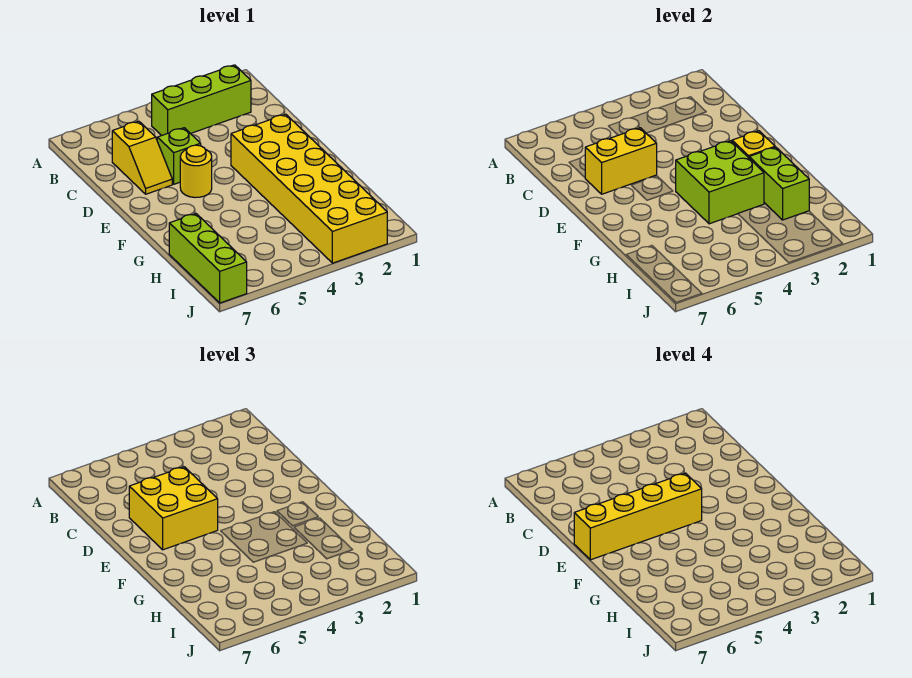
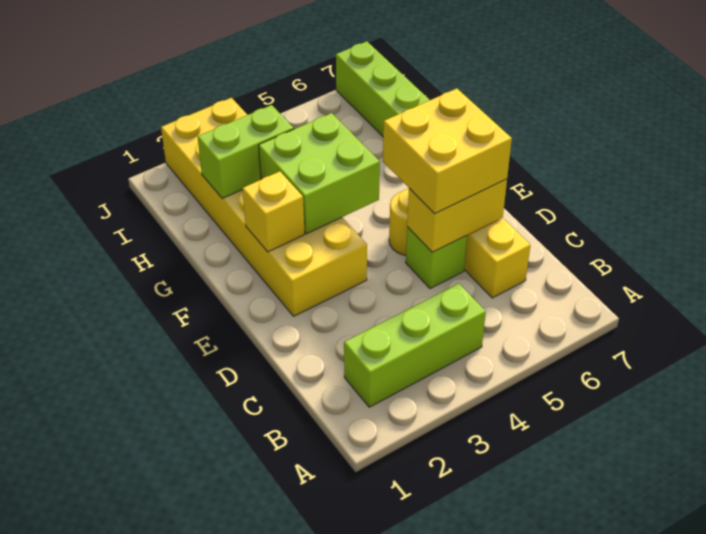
yellow 1x4 brick [574,473,702,560] -> none
lime 1x2 brick [749,147,809,220] -> lime 1x2 brick turned to [198,105,294,198]

